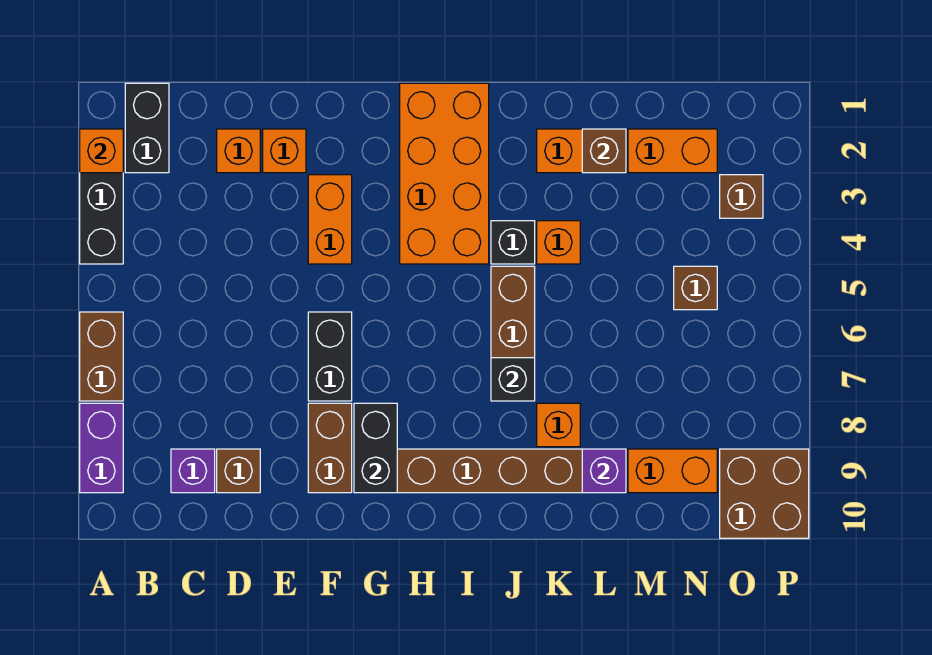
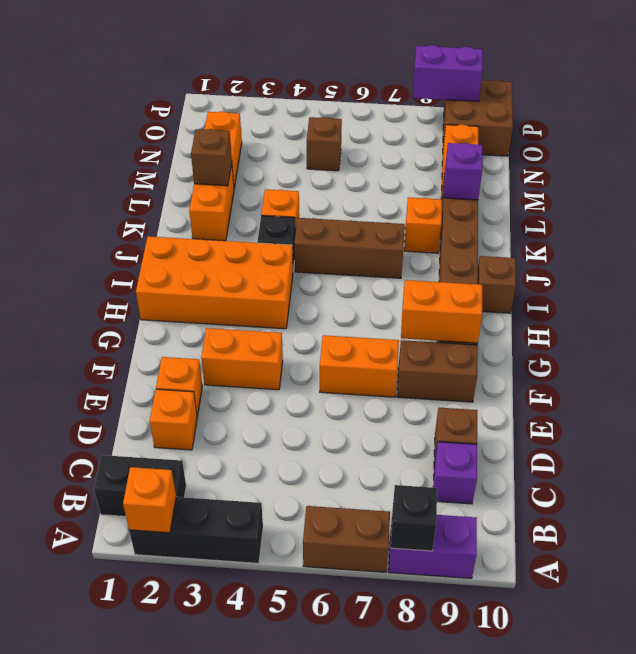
black 1x2 brick [308,312,352,401] -> orange 1x2 brick [320,335,399,397]
black 1x2 brick [354,403,397,493] -> orange 1x2 brick [401,280,482,343]
black 1x1 brick [491,358,535,401] -> black 1x1 brick moved to [391,485,437,551]
brown 1x1 brick [720,175,763,218] -> brown 1x1 brick moved to [478,256,516,313]
none -> purple 1x2 brick [413,45,483,101]

